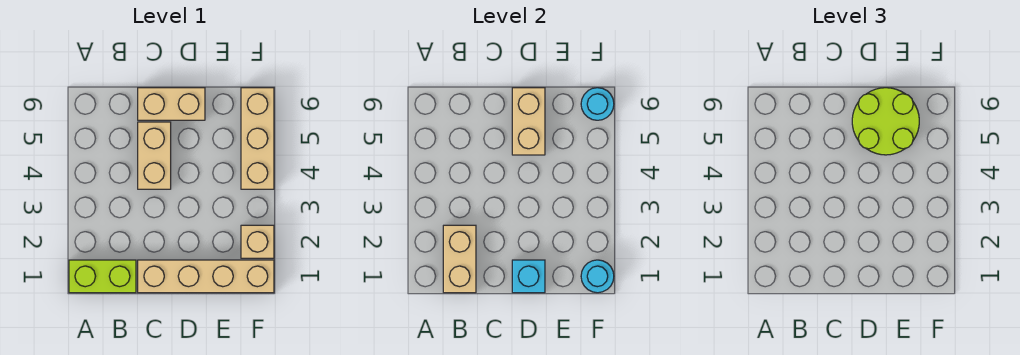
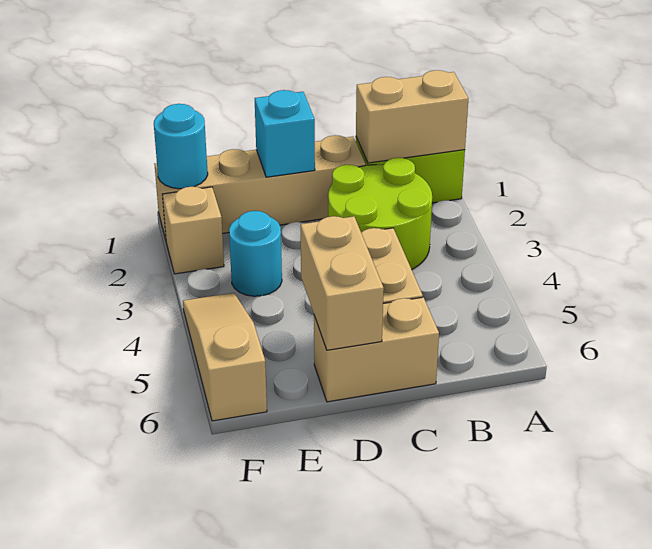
tan 1x2 brick [443,225,476,293] -> tan 1x2 brick turned to [356,70,468,163]
lime 2x2 round brick [852,88,919,155] -> lime 2x2 round brick moved to [328,158,432,270]
tan 1x3 brick [241,88,274,189] -> tan 1x3 slope [183,293,267,421]
cyan 1x1 round brick [581,88,614,120] -> cyan 1x1 round brick moved to [229,211,282,296]

